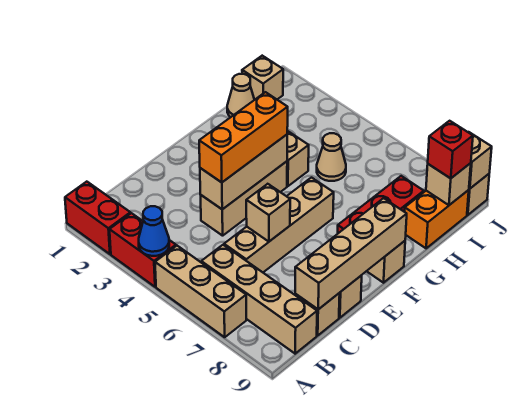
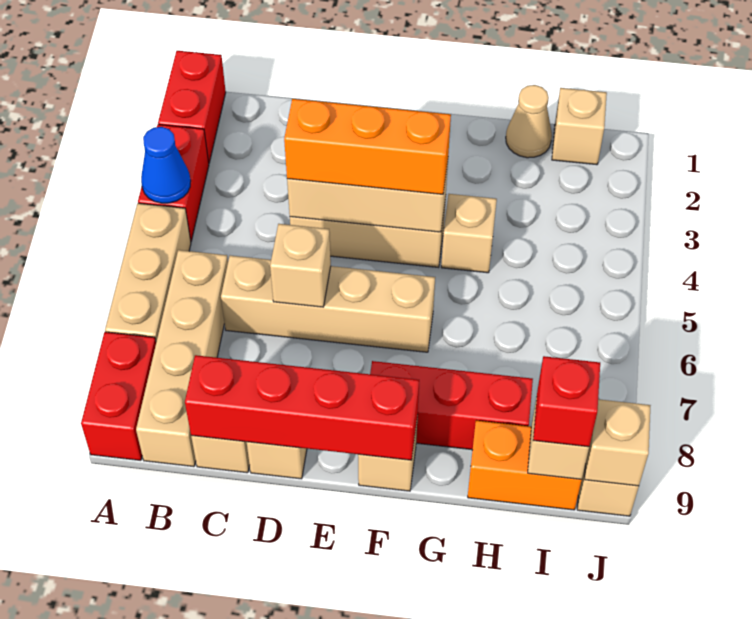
none -> red 1x2 brick [81,332,156,460]
tan 1x4 brick [295,198,407,309] -> red 1x4 brick [185,355,419,460]
tan 1x1 cone [317,133,346,181] -> none

